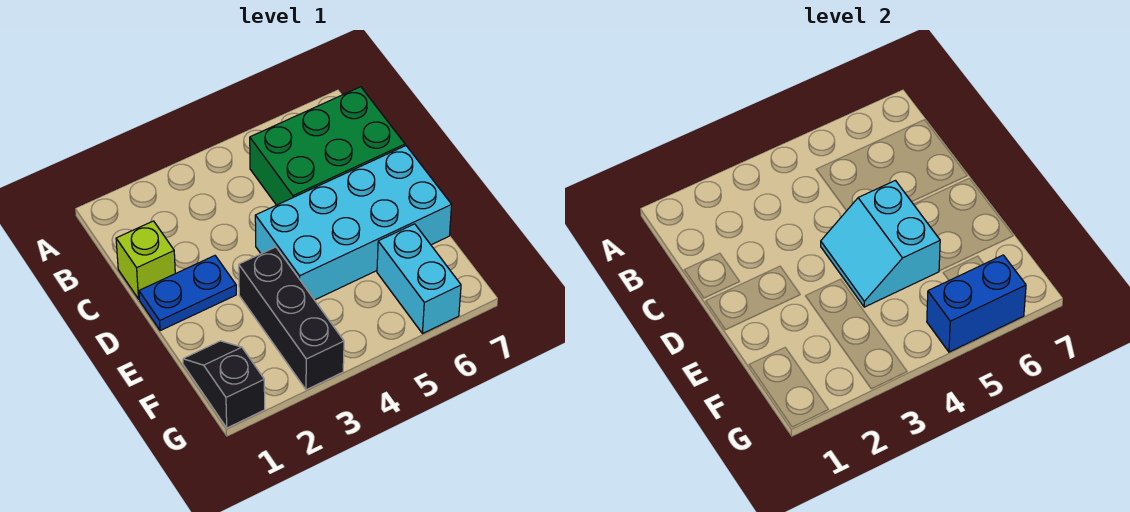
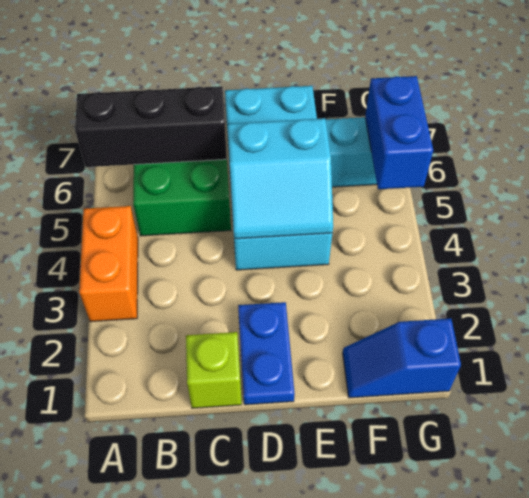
none -> orange 1x2 brick [79,206,138,322]
black 1x3 brick [239,247,344,390] -> black 1x3 brick moved to [75,86,227,167]
black 1x2 slope [183,341,265,428] -> blue 1x2 slope [343,318,461,398]

